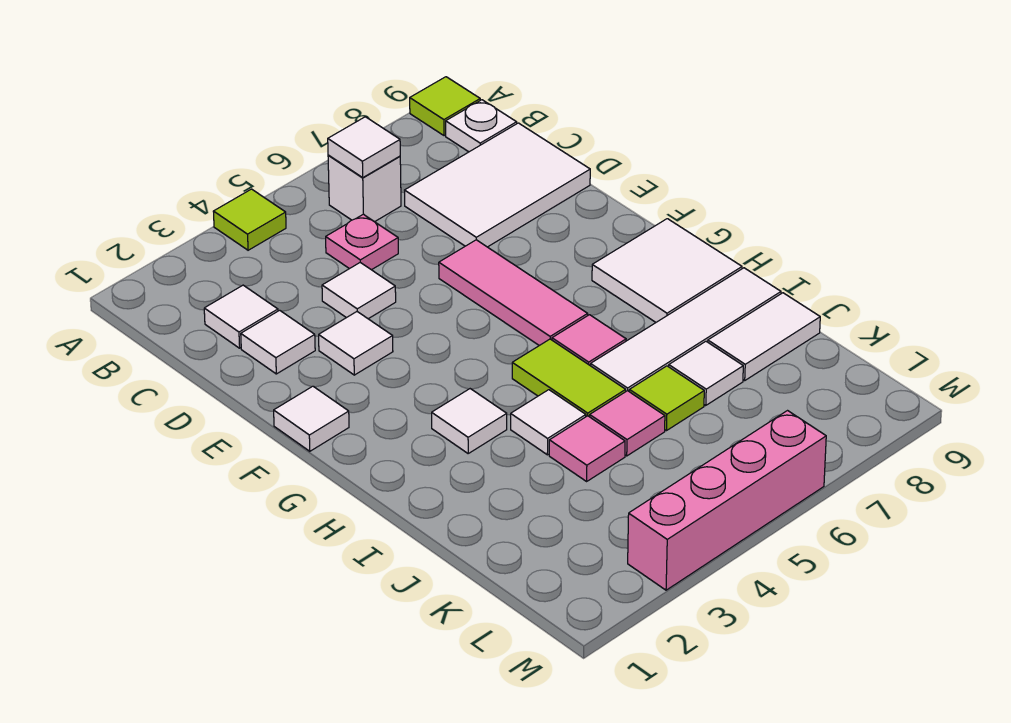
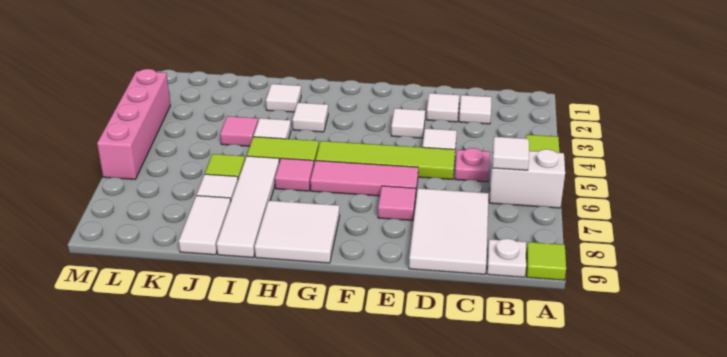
white 1x1 brick [328,155,401,222] -> white 1x2 brick [489,149,565,208]
none -> lime 1x4 tile [316,141,455,180]
white 1x1 tile [274,386,349,451] -> white 1x1 tile moved to [266,84,301,112]
pink 1x1 tile [590,391,665,456] -> pink 1x1 tile moved to [378,186,416,221]

